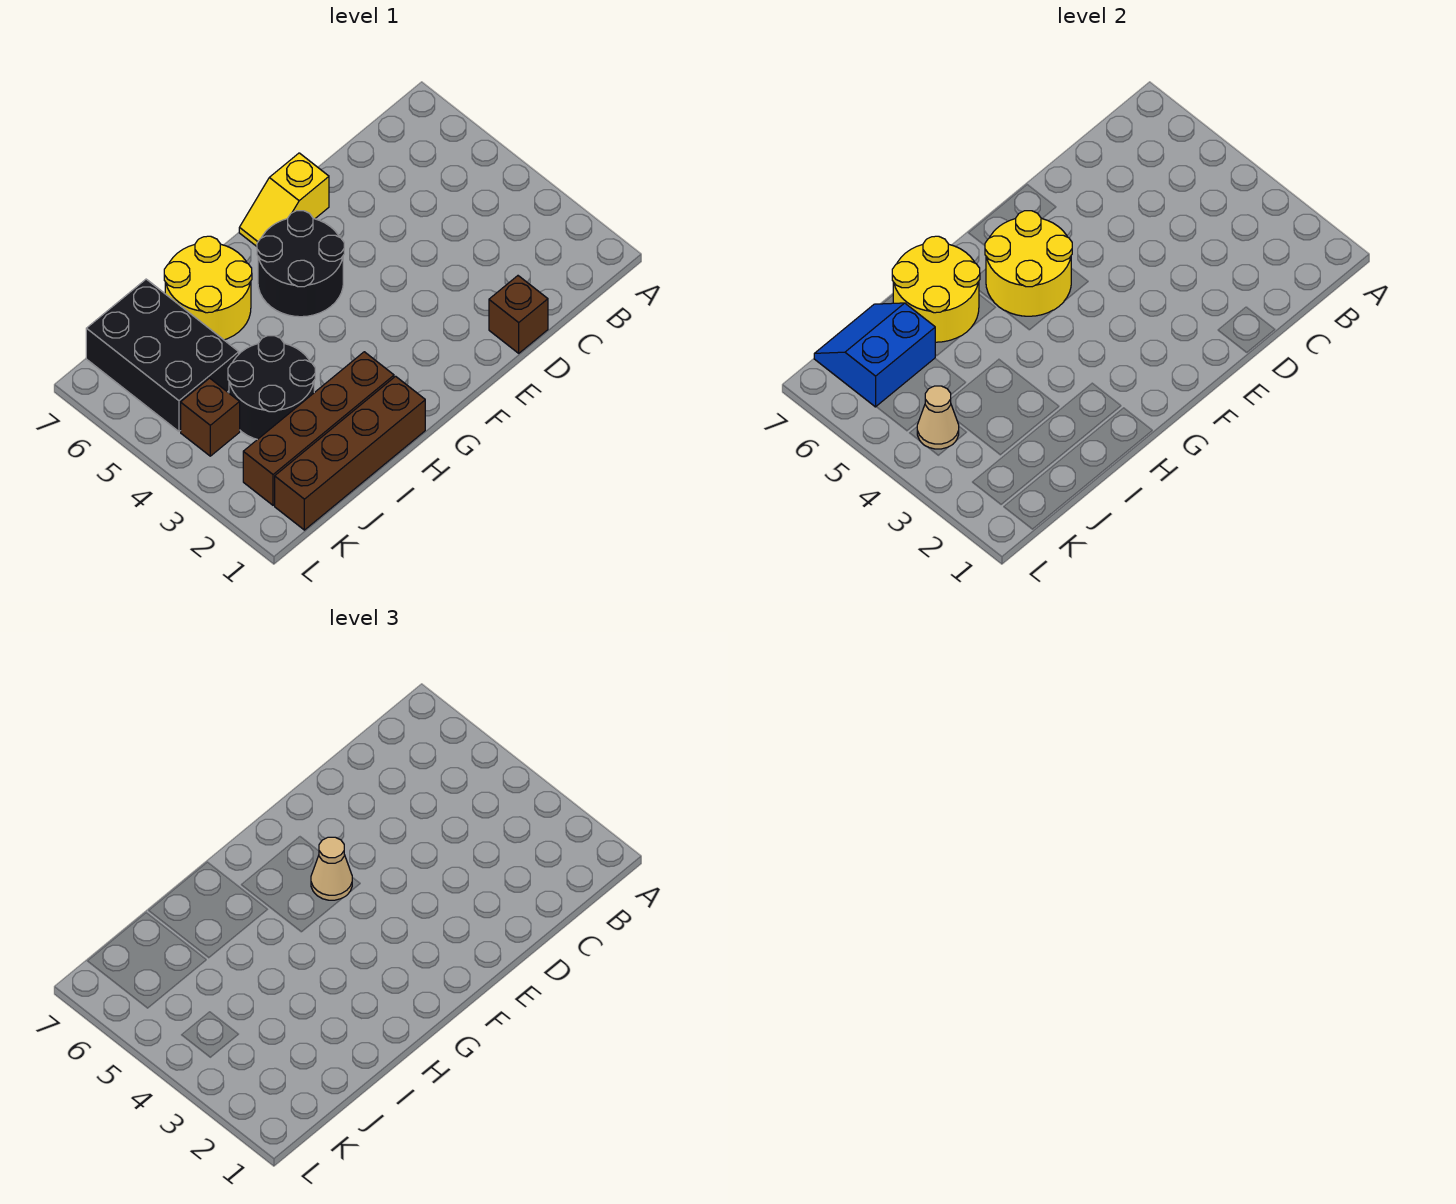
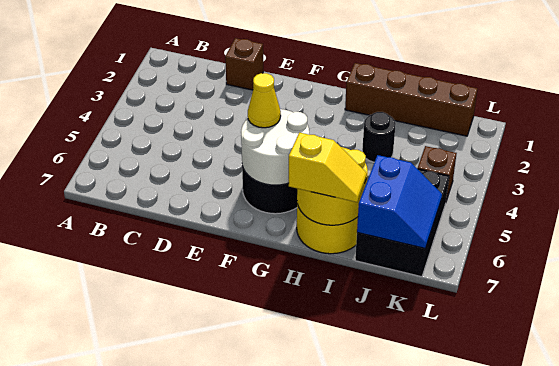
yellow 1x2 slope [239,153,329,246] -> yellow 1x2 slope moved to [289,133,367,202]
yellow 2x2 round brick [985,211,1072,316] -> white 2x2 round brick [241,109,309,185]
tan 1x1 cone [311,837,352,900] -> yellow 1x1 cone [248,73,281,128]
brown 1x4 brick [243,352,394,505] -> none
black 2x2 round brick [228,336,315,440] -> black 1x1 round brick [362,112,396,162]
blue 2x2 slope [814,303,935,407] -> blue 2x2 slope turned to [357,155,442,249]
tan 1x1 cone [917,386,959,449] -> none

